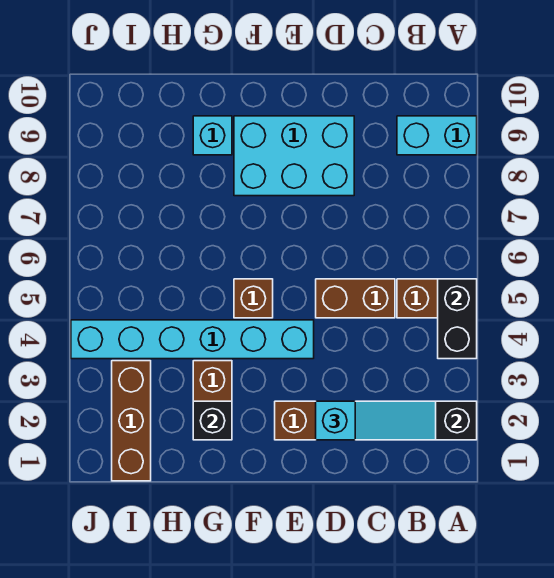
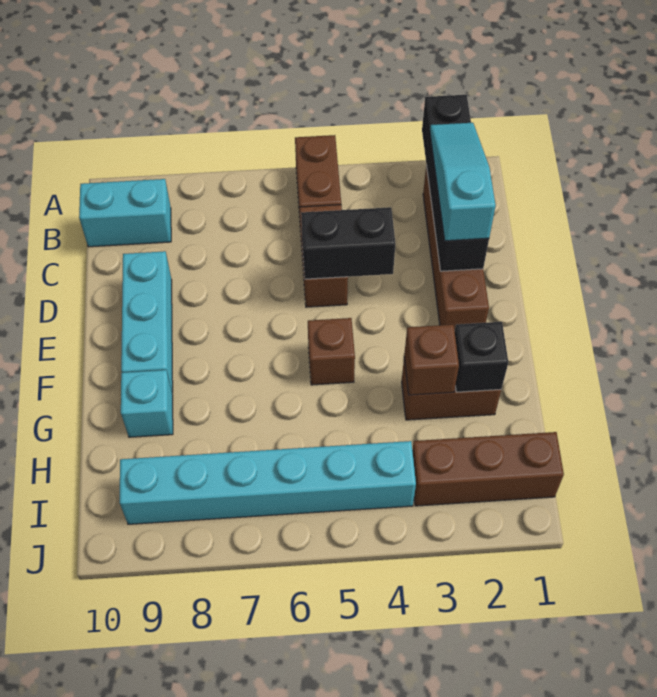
black 1x2 brick [438,279,477,359] -> black 1x2 brick moved to [301,207,396,279]
cyan 1x2 brick [397,116,477,155] -> cyan 1x2 brick turned to [79,179,171,247]
cyan 2x3 brick [234,116,354,196] -> cyan 1x3 brick [121,251,173,393]
cyan 1x6 brick [71,320,314,359] -> cyan 1x6 brick turned to [120,441,416,524]
none -> brown 1x1 brick [404,325,459,395]

